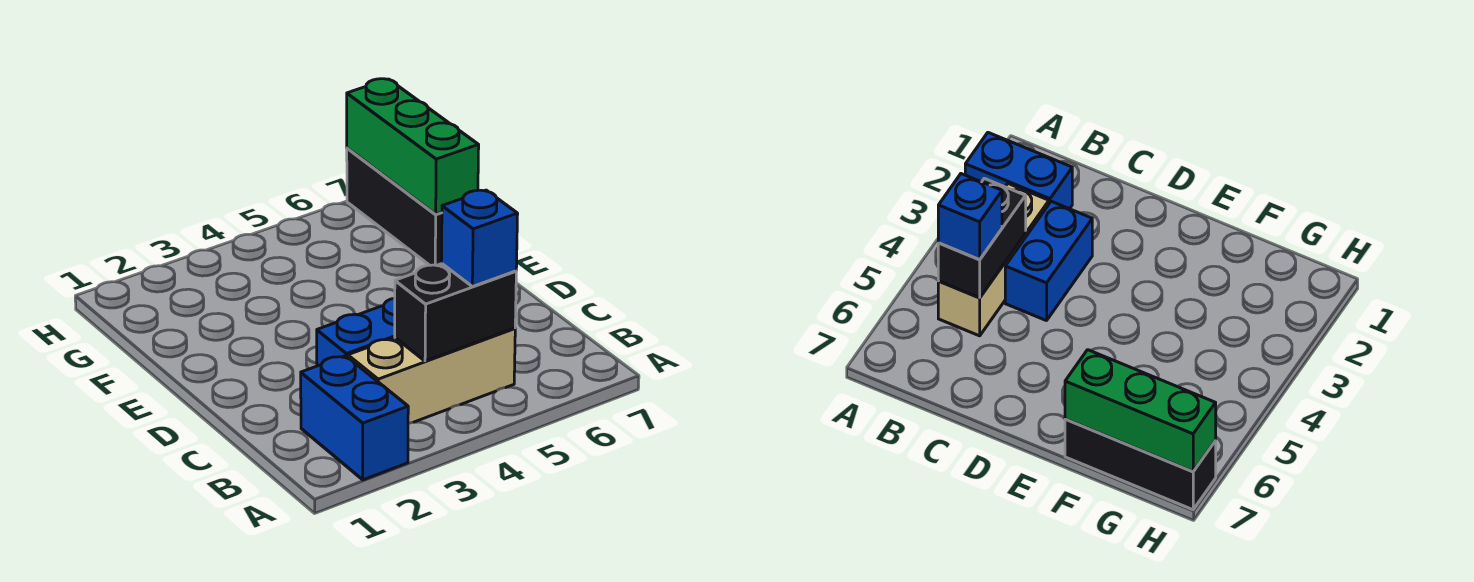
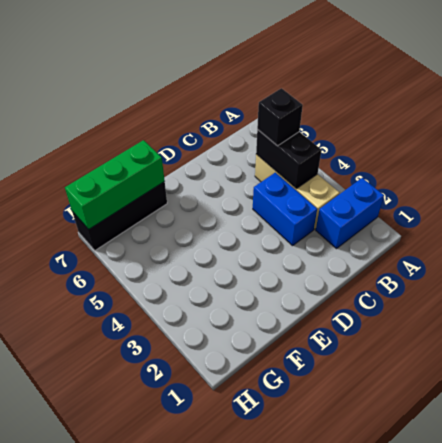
blue 1x1 brick [441,190,518,287] -> black 1x1 brick [257,88,303,146]

